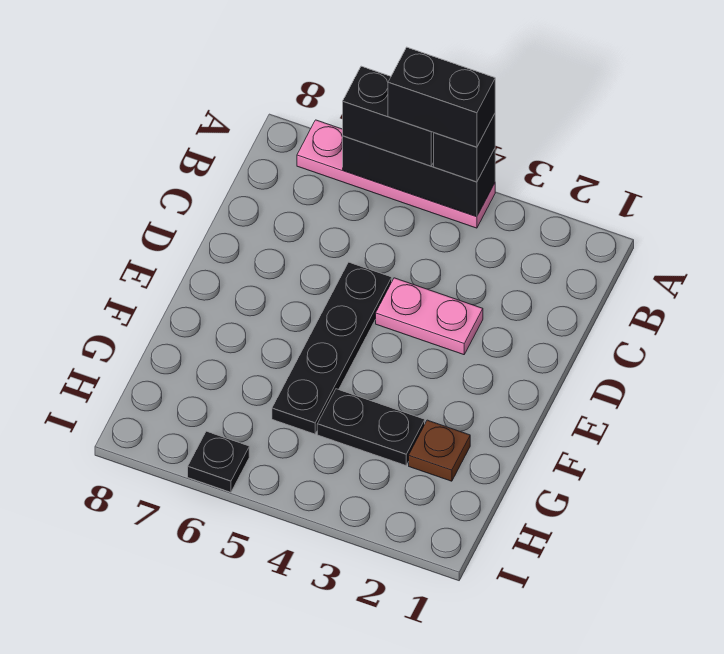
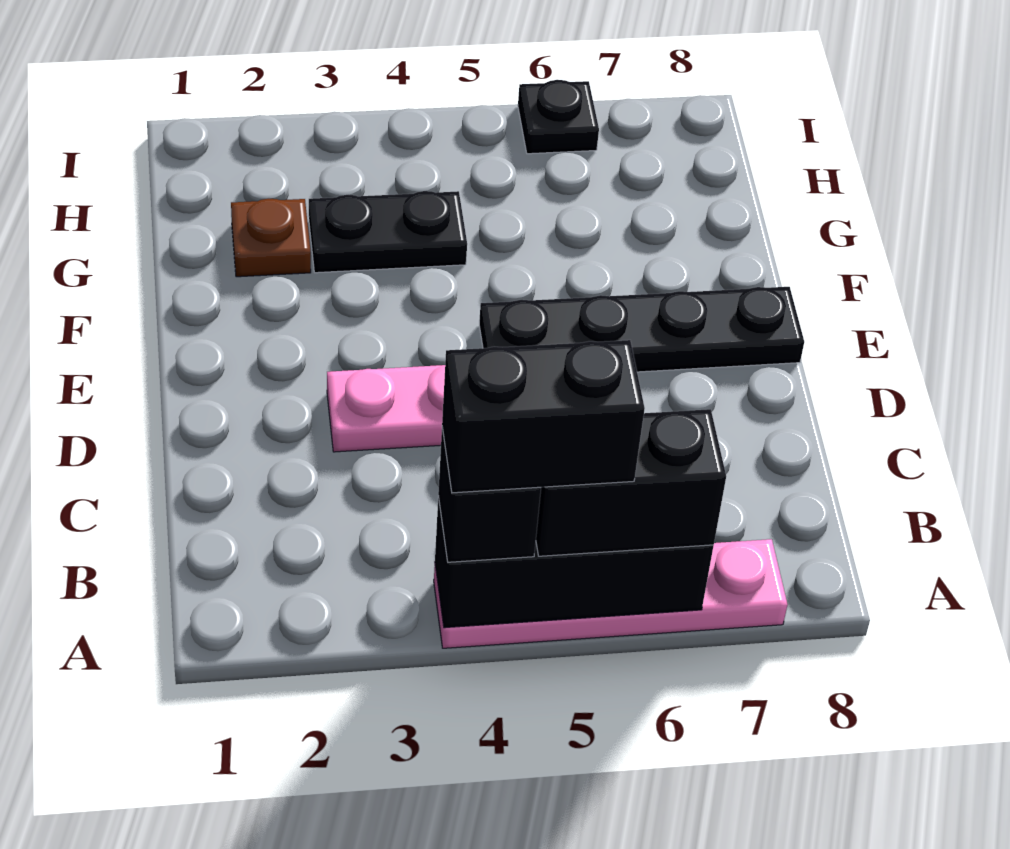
black 1x4 plate [272,262,392,434] -> black 1x4 plate turned to [479,287,804,372]

